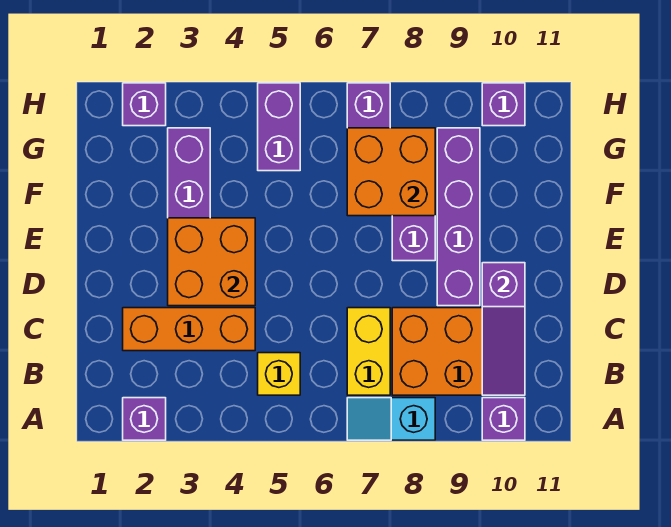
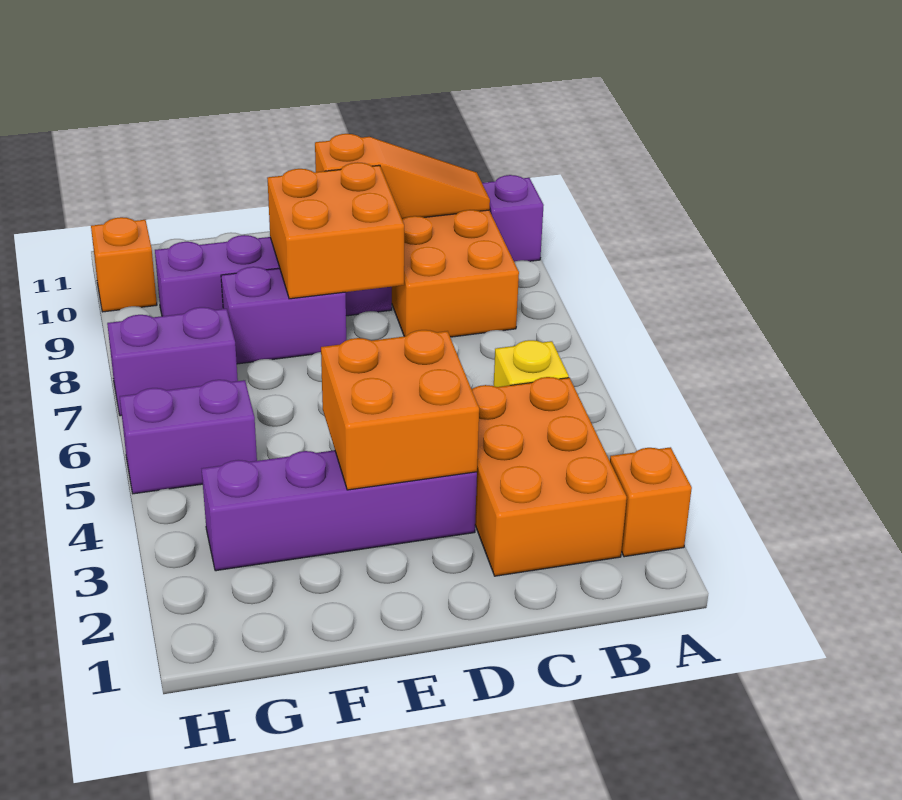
purple 1x1 brick [123,398,166,440] -> orange 1x1 brick [610,447,692,557]
cyan 1x2 slope [347,398,435,440] -> none
yellow 1x2 brick [347,308,390,395] -> none
purple 1x3 slope [482,263,525,395] -> orange 1x3 slope [315,134,490,219]
orange 1x3 brick [123,308,255,351] -> orange 2x3 brick [472,377,627,576]
orange 2x2 brick [347,128,435,216] -> orange 2x2 brick moved to [267,162,404,299]
purple 1x1 brick [123,83,166,126] -> none
purple 1x1 brick [482,83,525,126] -> orange 1x1 brick [91,217,157,312]

